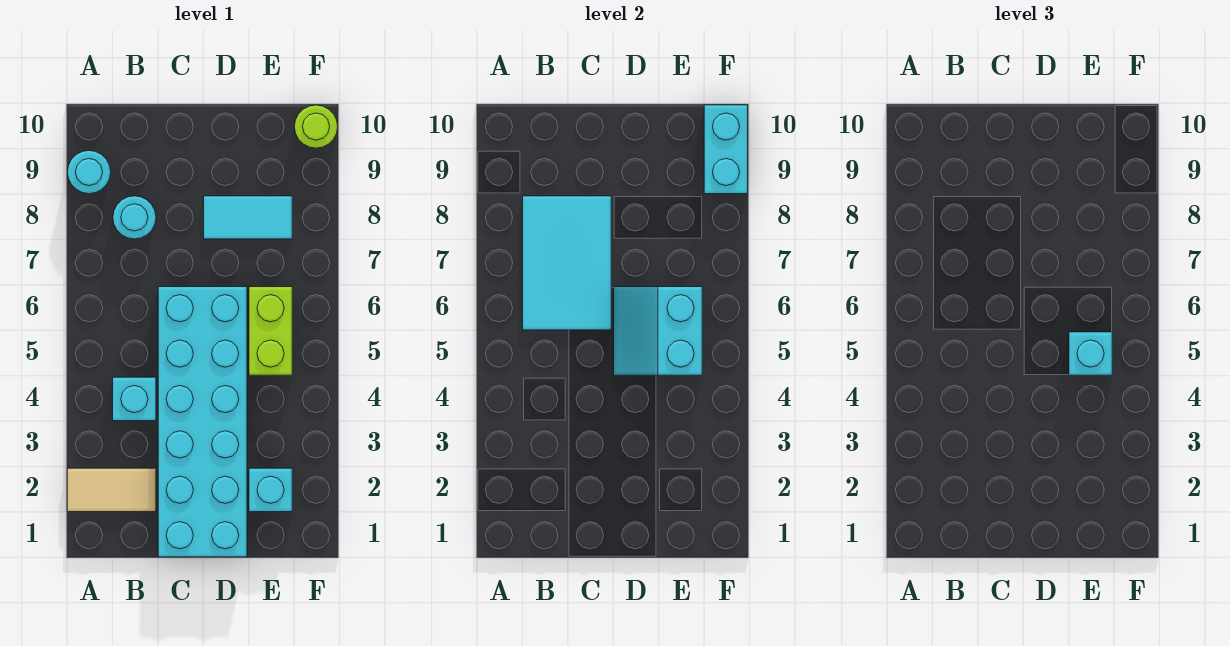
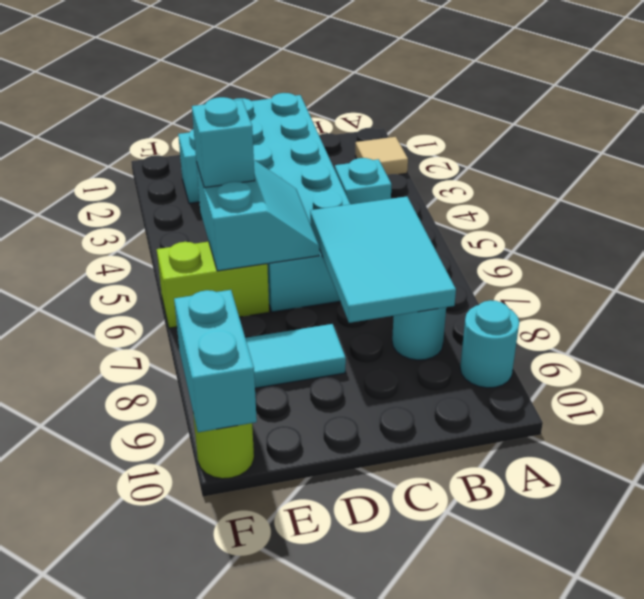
tan 1x2 tile [67,468,156,512] -> tan 1x1 tile [355,137,408,175]
lime 1x2 brick [249,287,292,375] -> lime 1x2 brick turned to [157,241,269,328]

